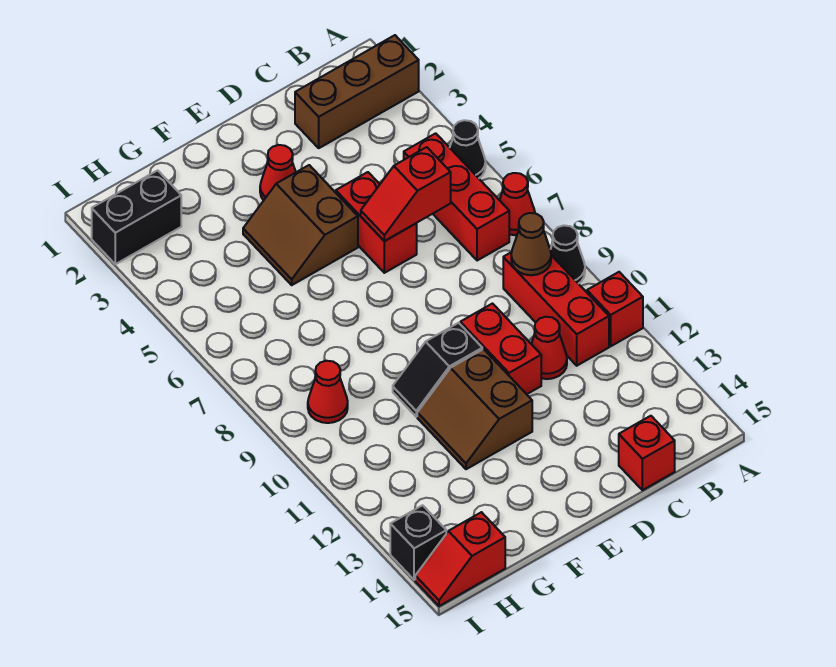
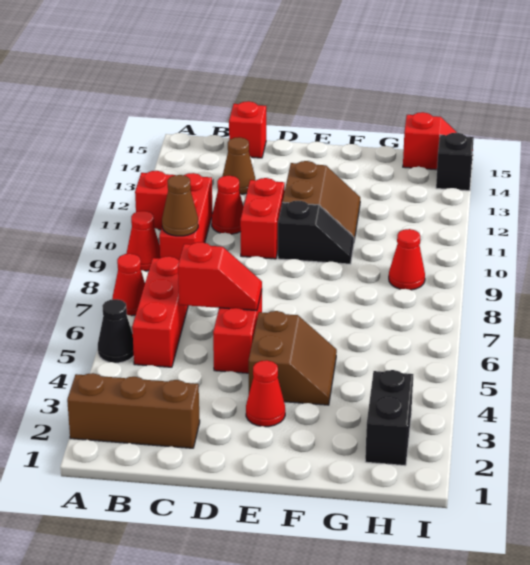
black 1x1 cone [550,225,585,284] -> red 1x1 cone [126,211,160,271]
none -> brown 1x1 cone [222,137,255,194]
black 1x2 brick [92,170,181,264] -> black 1x2 brick turned to [365,370,413,466]

